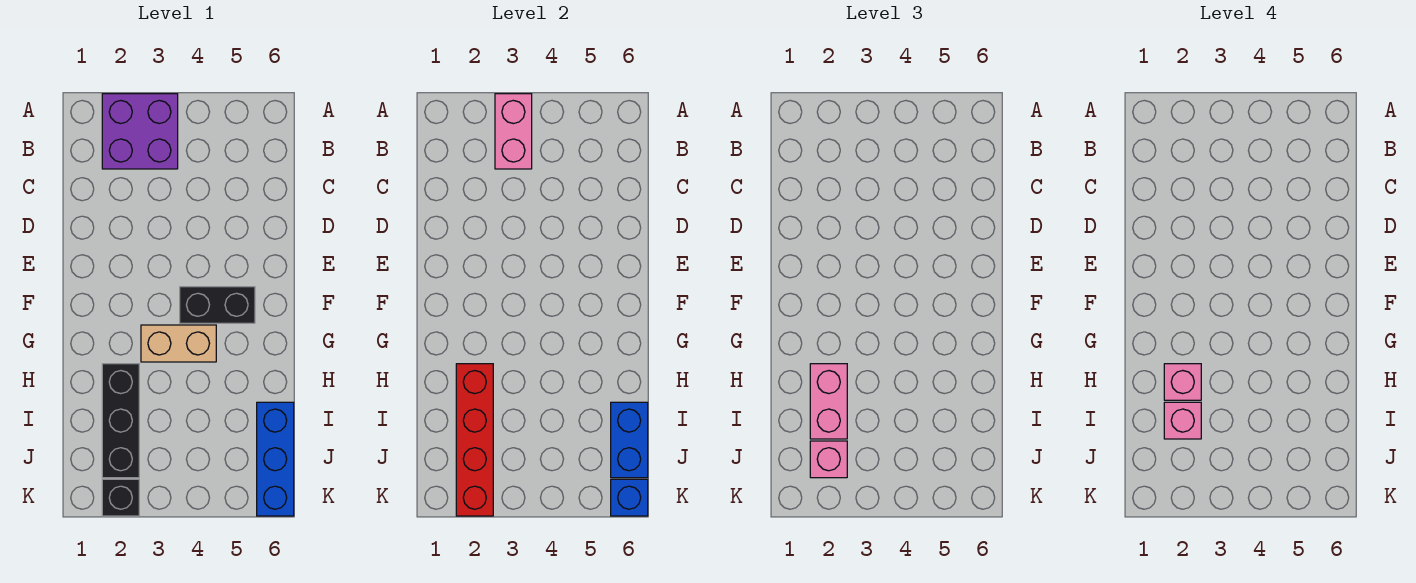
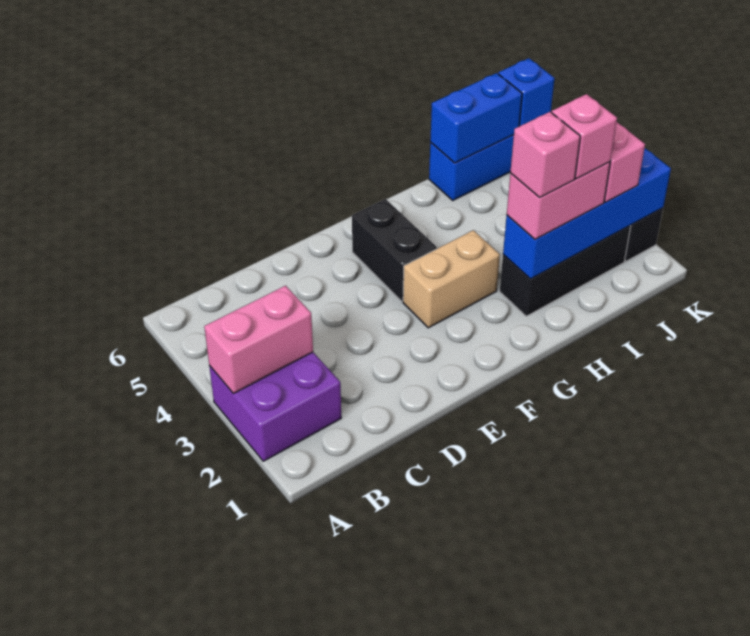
tan 1x2 brick [141,325,216,362] -> tan 1x2 brick turned to [403,230,500,328]
red 1x4 brick [456,364,493,516] -> blue 1x4 brick [503,148,671,279]

